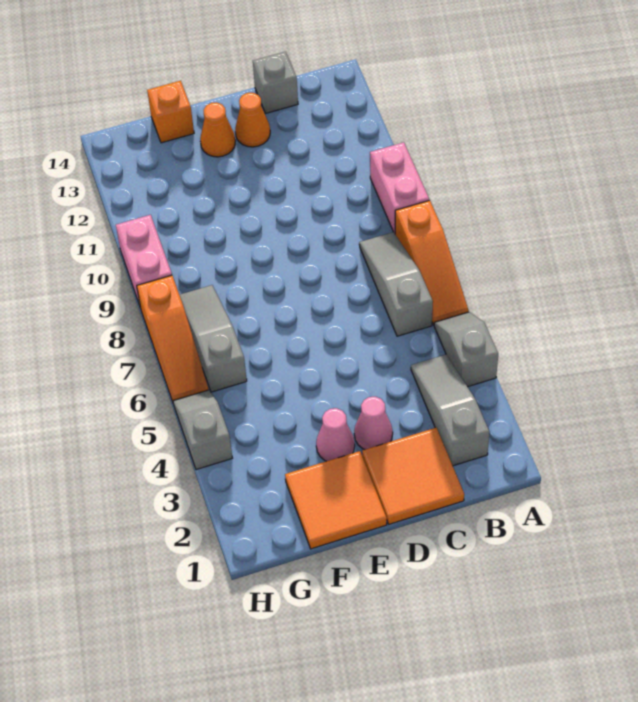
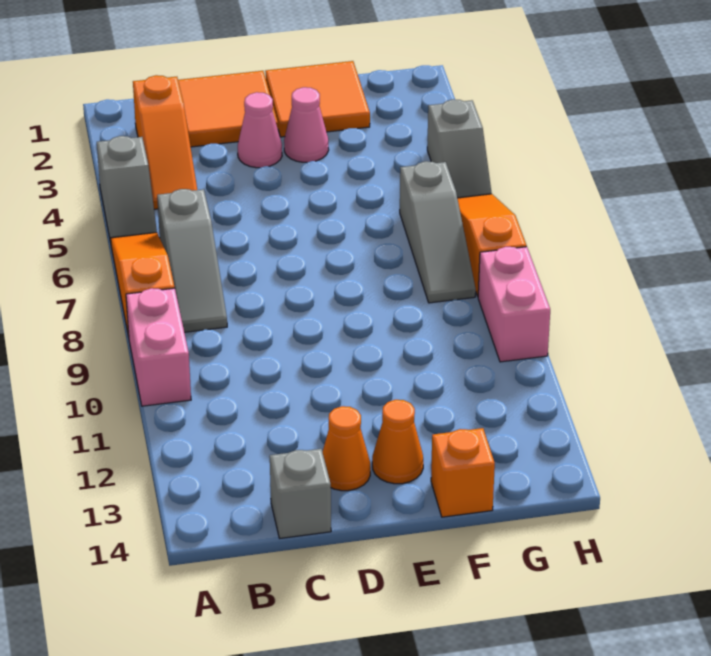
grey 1x3 slope [411,355,490,466] -> orange 1x3 slope [133,75,197,209]

